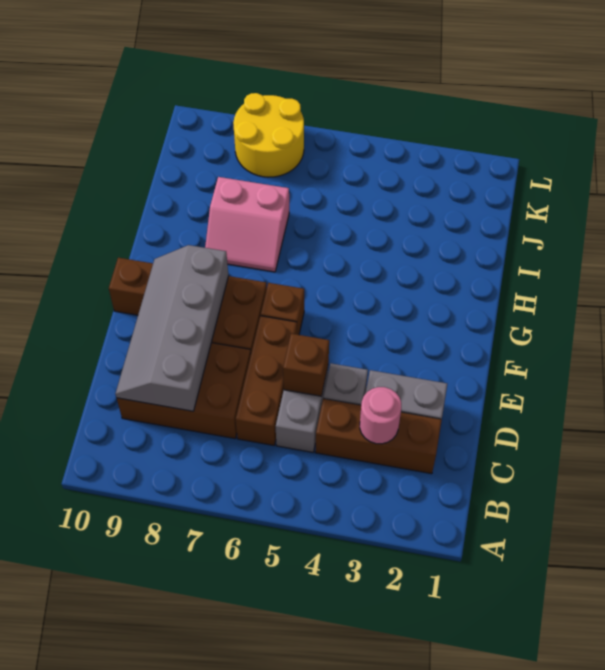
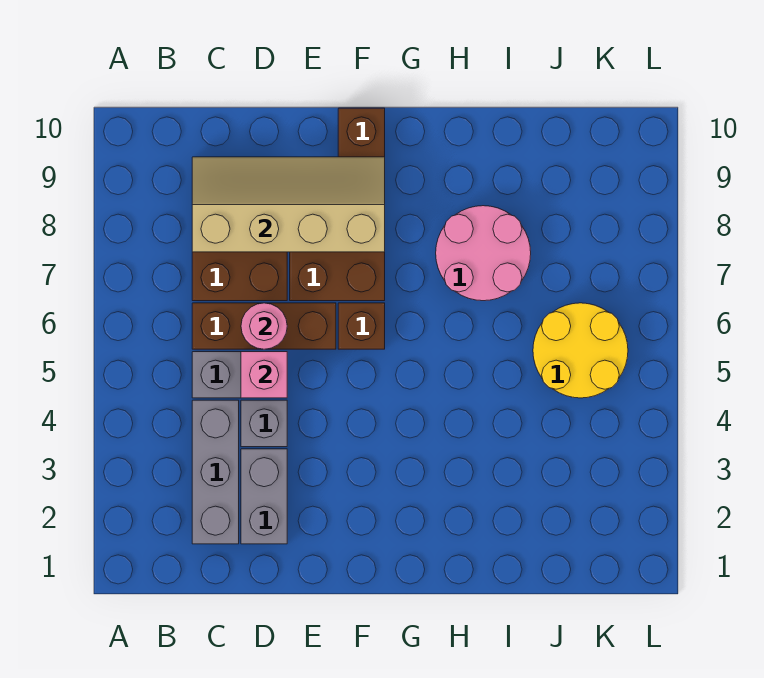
brown 1x3 brick [315,399,442,474] -> grey 1x3 brick [192,400,239,544]
pink 1x1 round brick [360,387,401,444] -> pink 1x1 round brick moved to [241,303,287,349]
grey 2x4 slope [116,245,229,411] -> tan 2x4 slope [192,157,385,252]
brown 1x1 brick [283,334,329,396] -> pink 1x1 brick [241,352,287,398]
pink 2x2 slope [205,177,289,272] -> pink 2x2 round brick [436,206,531,301]
yellow 2x2 round brick [233,93,304,177] -> yellow 2x2 round brick moved to [533,303,628,398]

